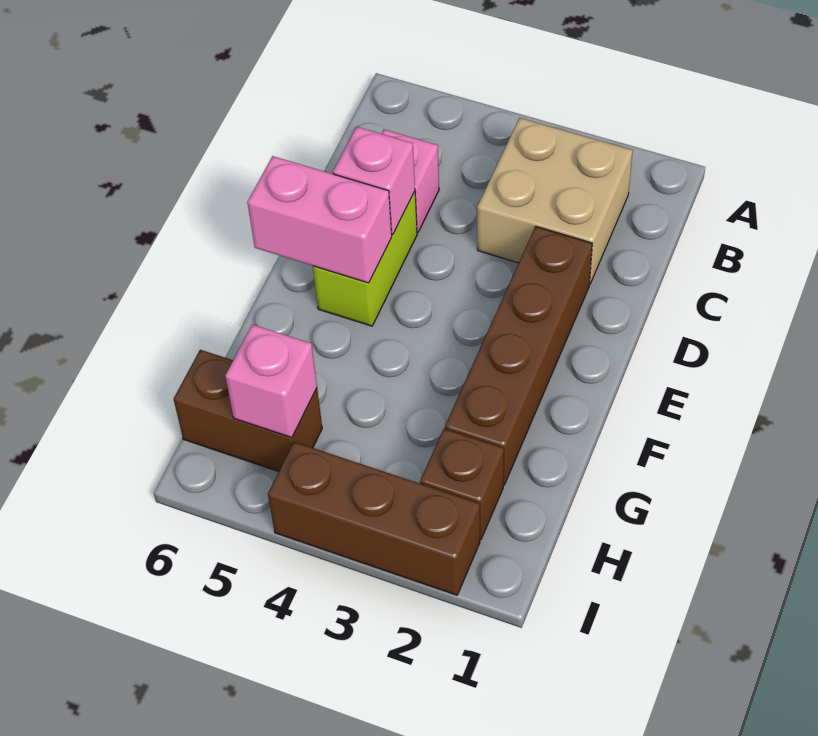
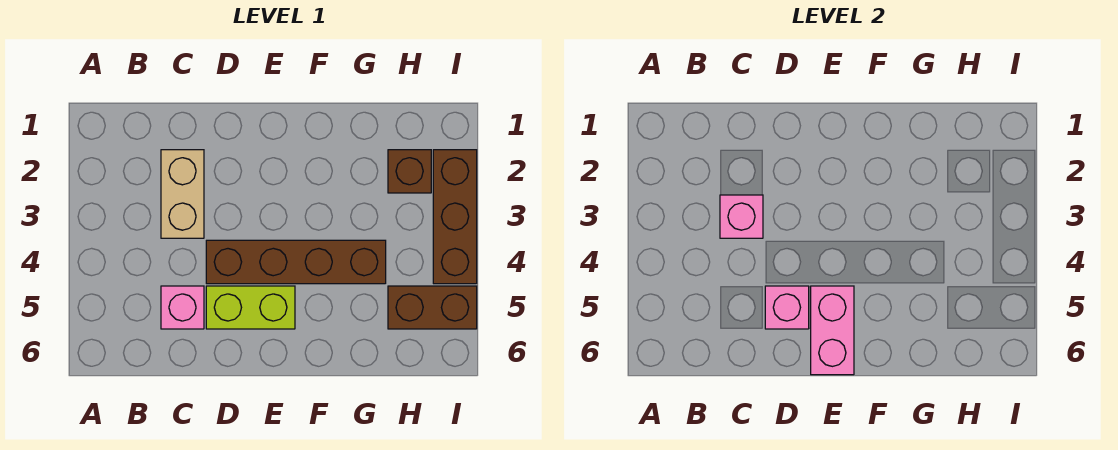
tan 2x2 brick [477,118,633,284] -> tan 1x2 brick [161,150,204,238]
brown 1x4 brick [445,226,592,485] -> brown 1x4 brick moved to [206,240,386,284]
brown 1x2 brick [174,350,322,471] -> brown 1x2 brick turned to [388,286,477,329]
pink 1x1 brick [225,325,317,438] -> pink 1x1 brick moved to [720,195,763,238]

